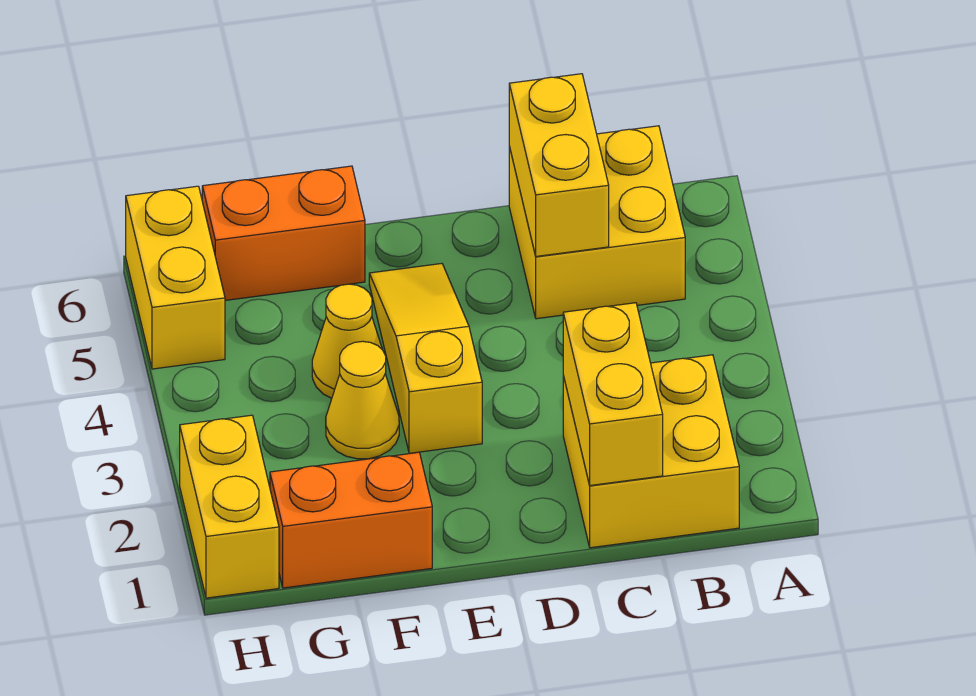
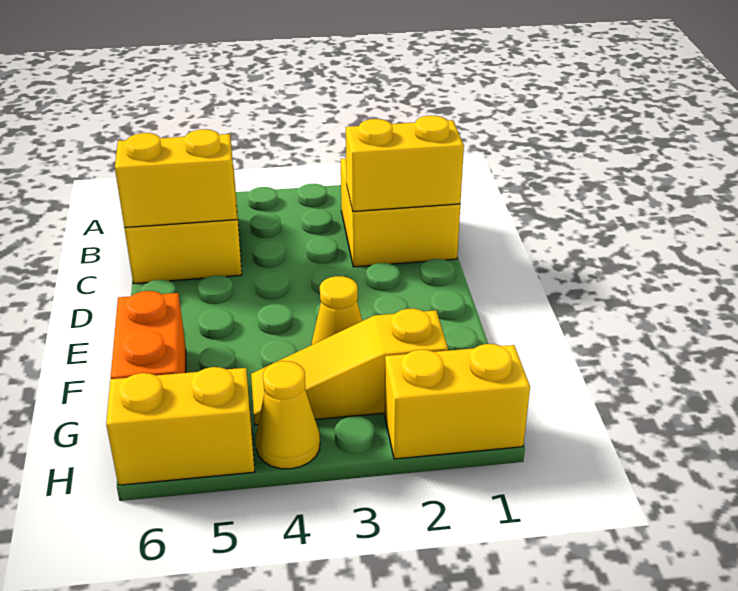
yellow 1x3 slope [369,264,482,453] -> yellow 1x3 slope moved to [251,309,448,425]
orange 1x2 brick [270,452,432,588] -> none
yellow 1x1 cone [312,284,383,398] -> yellow 1x1 cone moved to [256,361,320,469]

